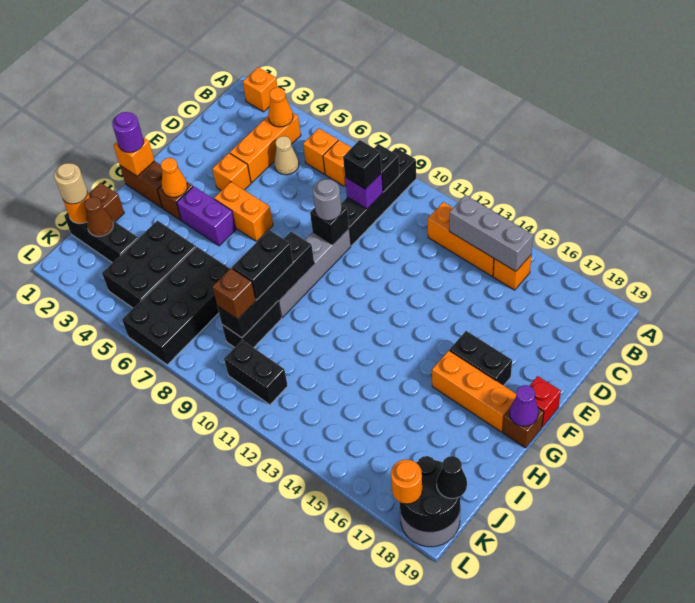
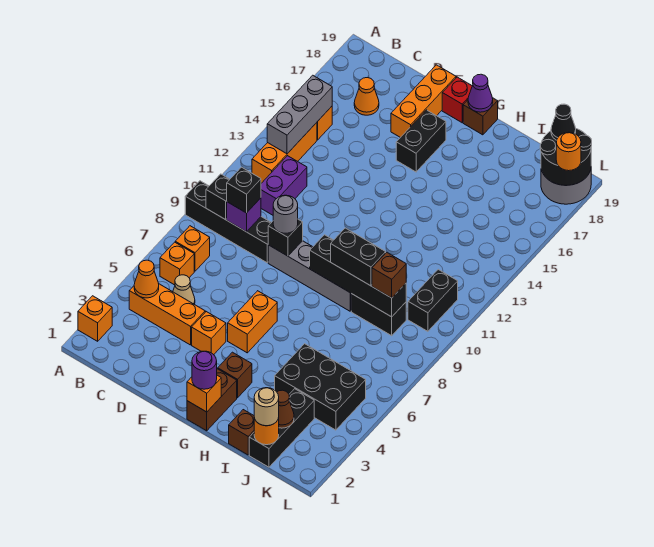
orange 1x1 cone [161,158,187,197] -> orange 1x1 cone moved to [354,78,379,115]
purple 1x2 brick [177,186,236,246] -> purple 1x2 brick moved to [261,156,307,215]
orange 1x3 brick [432,351,516,432] -> orange 1x3 brick moved to [391,65,456,138]
black 2x4 brick [122,247,230,365] -> none

